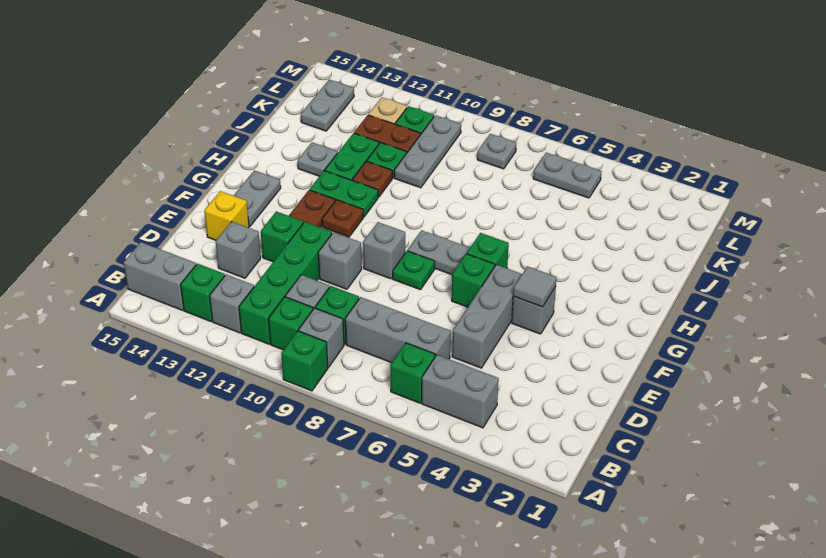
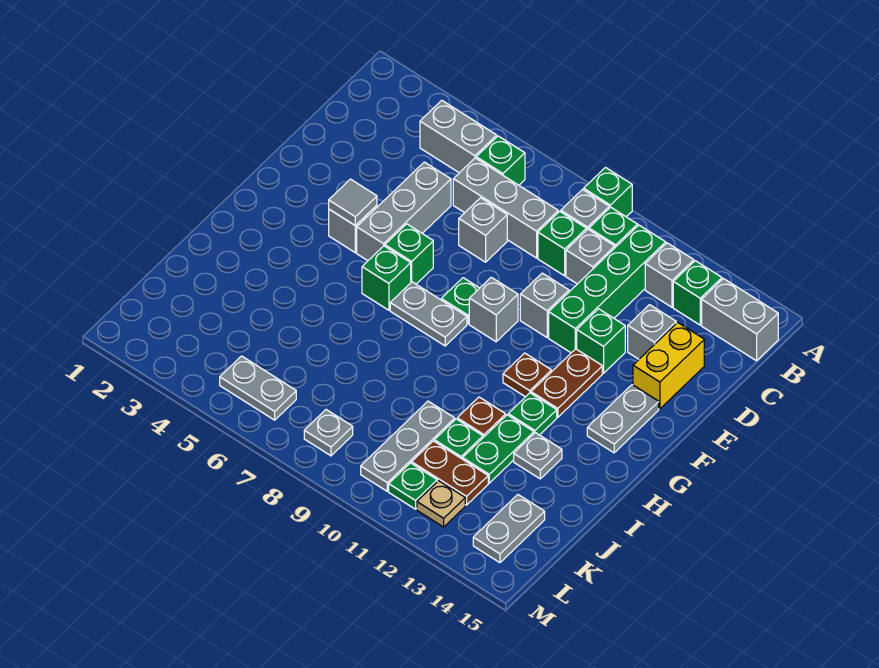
none -> grey 1x1 brick [459,198,507,262]
yellow 1x1 brick [204,191,249,240] -> yellow 1x2 brick [633,322,704,409]
green 1x2 plate [310,171,378,217] -> green 1x1 plate [508,393,557,435]

